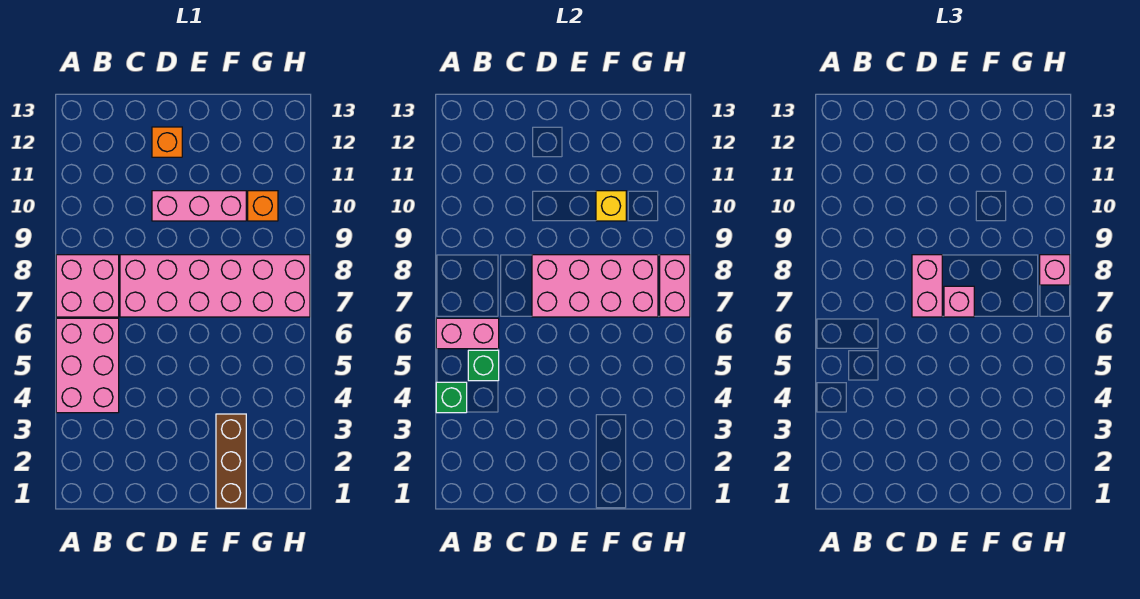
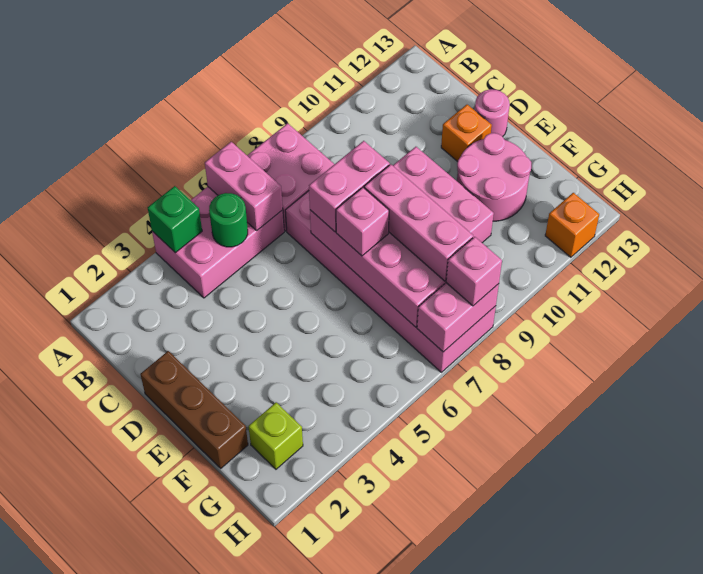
green 1x1 brick [468,350,499,381] -> green 1x1 round brick [209,193,248,247]
none -> pink 1x1 round brick [475,89,510,137]
none -> pink 1x3 brick [364,164,473,281]
none -> pink 2x2 round brick [457,133,531,221]
brown 1x3 brick [216,414,246,508] -> brown 1x3 brick turned to [140,351,248,468]
yellow 1x1 brick [596,191,626,221] -> none
none -> lime 1x1 brick [248,402,303,469]
orange 1x1 brick [248,191,278,221] -> orange 1x1 brick moved to [545,193,599,257]

